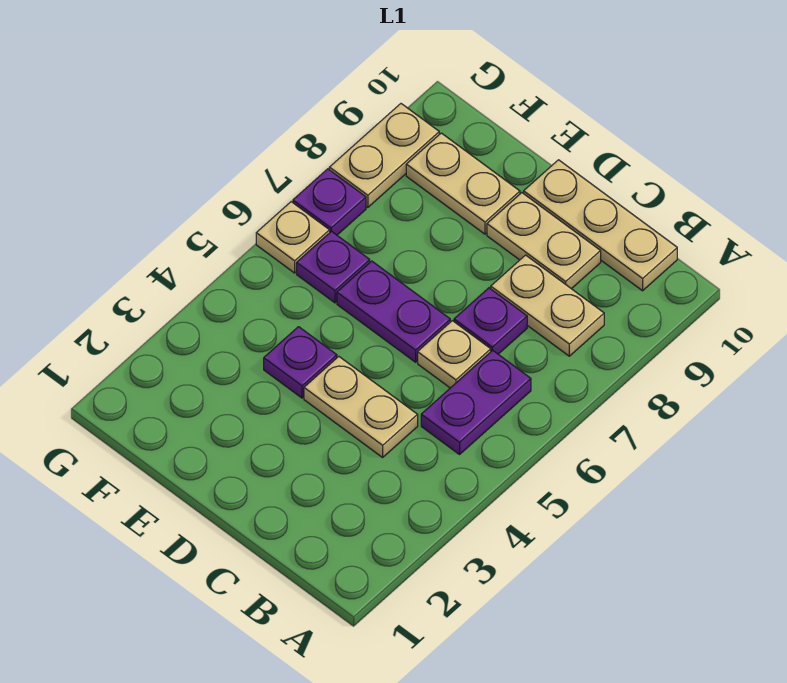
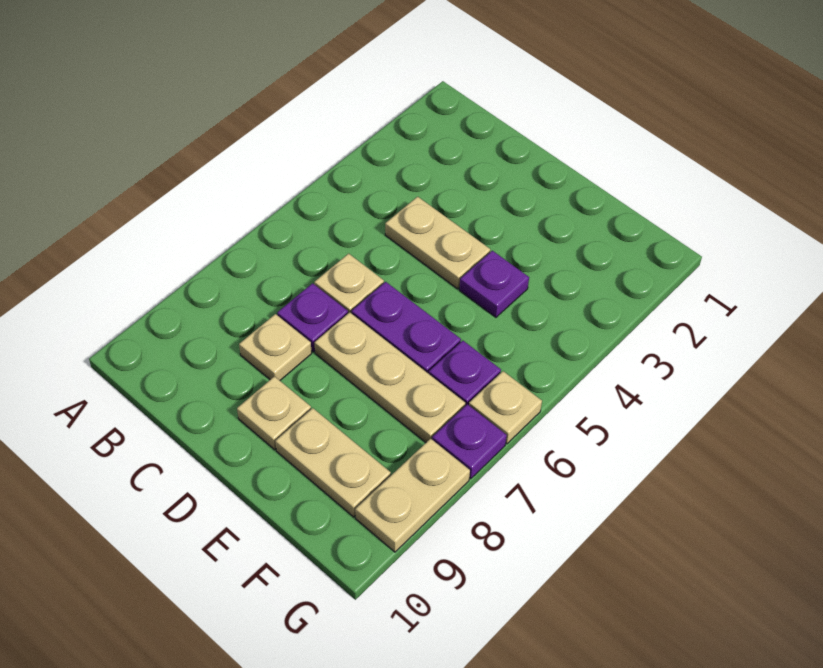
purple 1x2 plate [421,350,531,454] -> none
tan 1x2 plate [491,255,604,356] -> tan 1x1 plate [239,314,312,380]
tan 1x3 plate [524,160,677,291] -> tan 1x3 plate moved to [314,312,465,442]
tan 1x2 plate [487,193,601,289] -> tan 1x1 plate [237,376,311,449]

